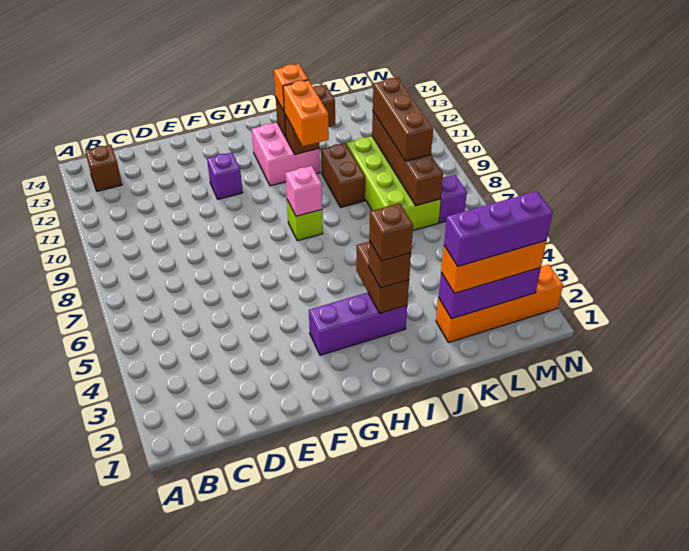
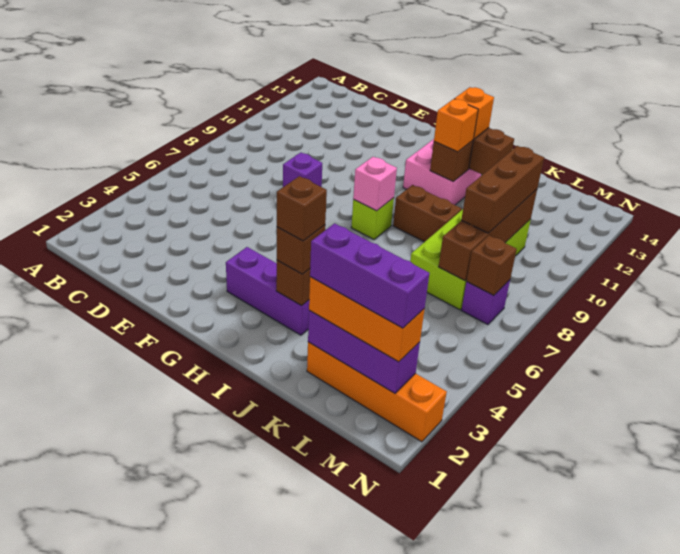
brown 1x1 brick [85,145,122,191] -> brown 1x1 brick moved to [466,235,517,296]
purple 1x1 brick [207,152,243,199] -> purple 1x1 brick moved to [283,153,322,187]
orange 1x2 brick [283,80,329,146] -> orange 1x1 brick [434,99,478,152]
brown 1x2 brick [321,143,365,208] -> brown 1x2 brick turned to [393,185,462,242]

